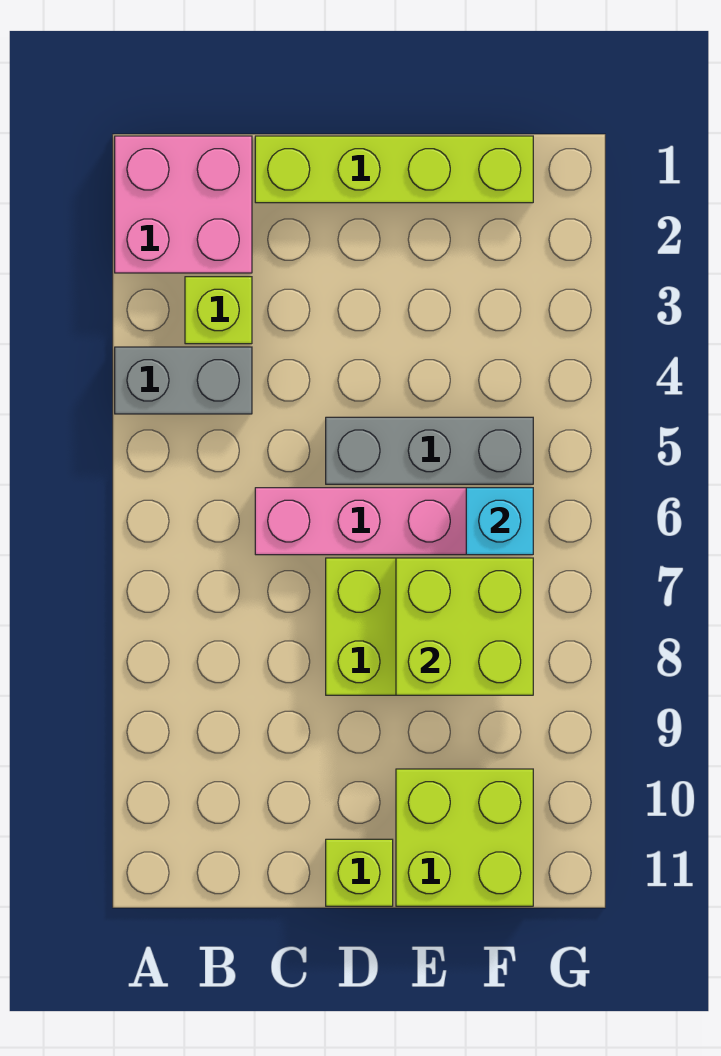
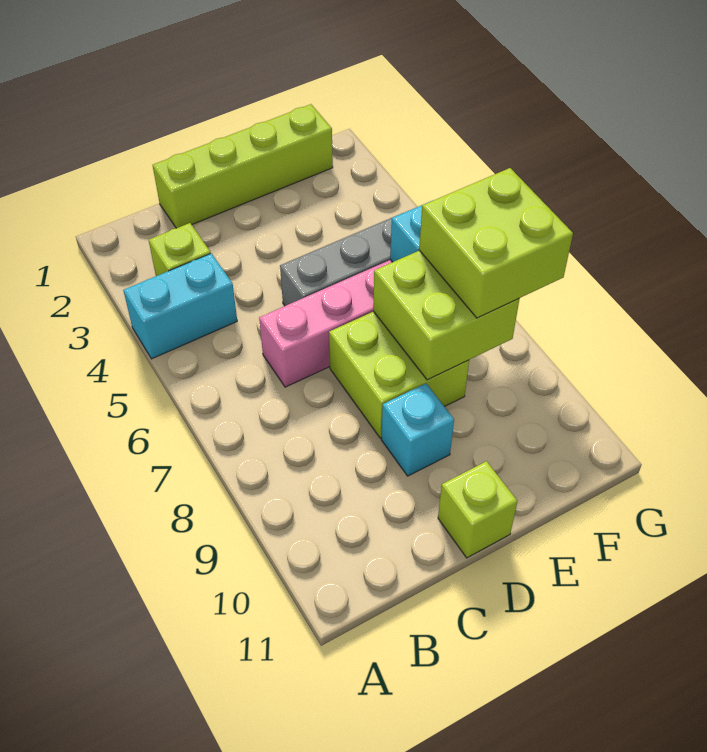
pink 2x2 brick [115,136,252,273] -> none
grey 1x2 brick [115,347,252,414] -> cyan 1x2 brick [123,253,237,359]
none -> cyan 1x1 brick [381,384,454,476]
lime 2x2 brick [396,769,533,906] -> lime 2x2 brick moved to [419,168,573,318]

